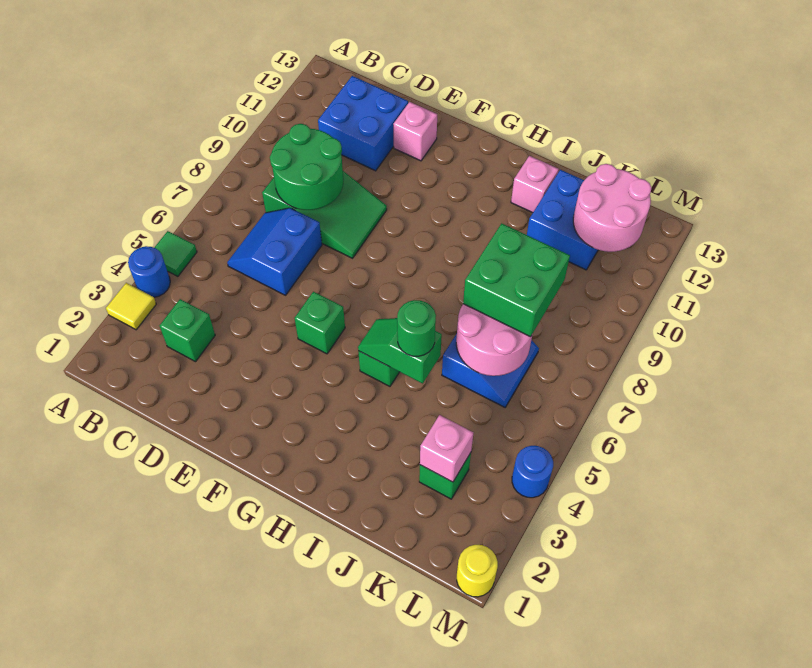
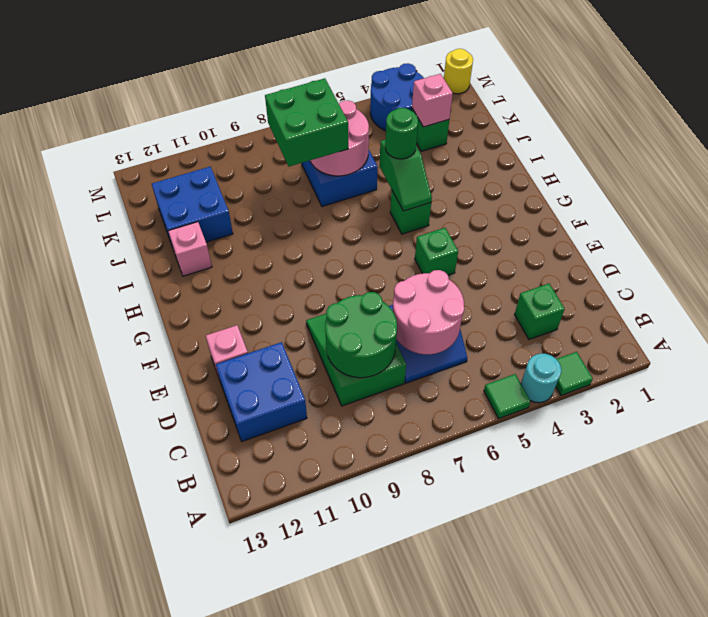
yellow 1x1 tile [106,283,156,330] -> green 1x1 tile [556,352,593,395]
blue 1x1 round brick [128,246,170,297] -> cyan 1x1 round brick [521,353,561,403]
pink 2x2 round brick [573,164,652,252] -> pink 2x2 round brick moved to [393,270,464,354]
blue 1x1 round brick [512,446,553,498] -> blue 2x2 round brick [370,63,424,131]

